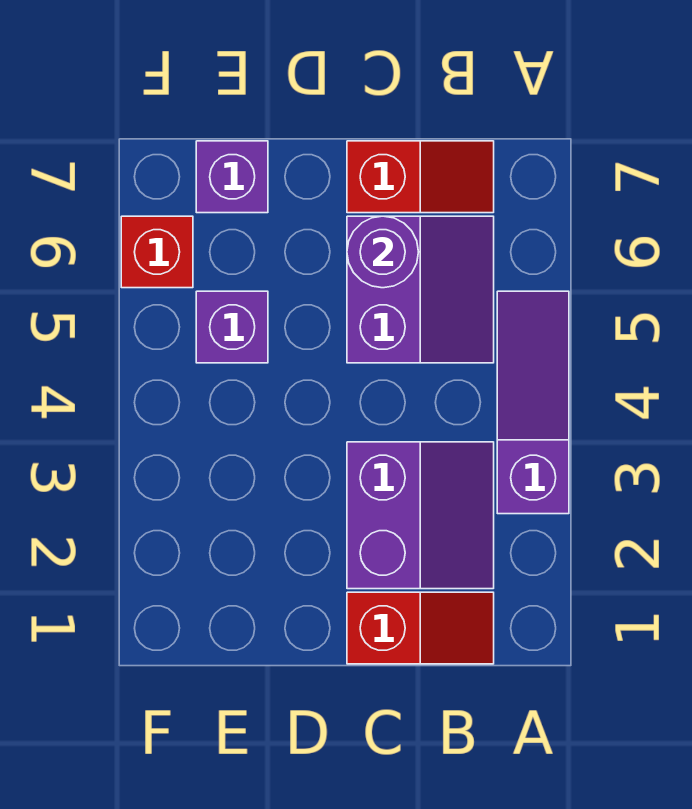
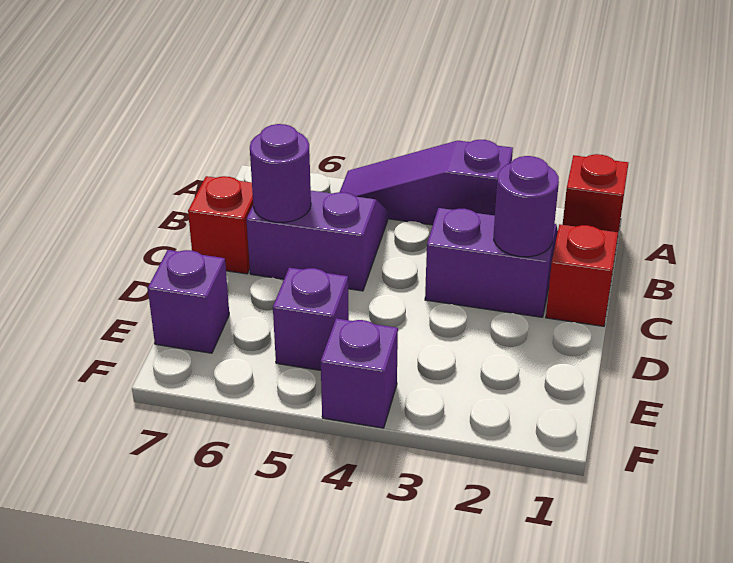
none -> purple 1x1 round brick [494,156,559,257]
none -> purple 1x1 brick [321,318,398,428]
red 1x1 brick [121,216,193,288] -> red 1x1 brick moved to [563,154,628,232]

